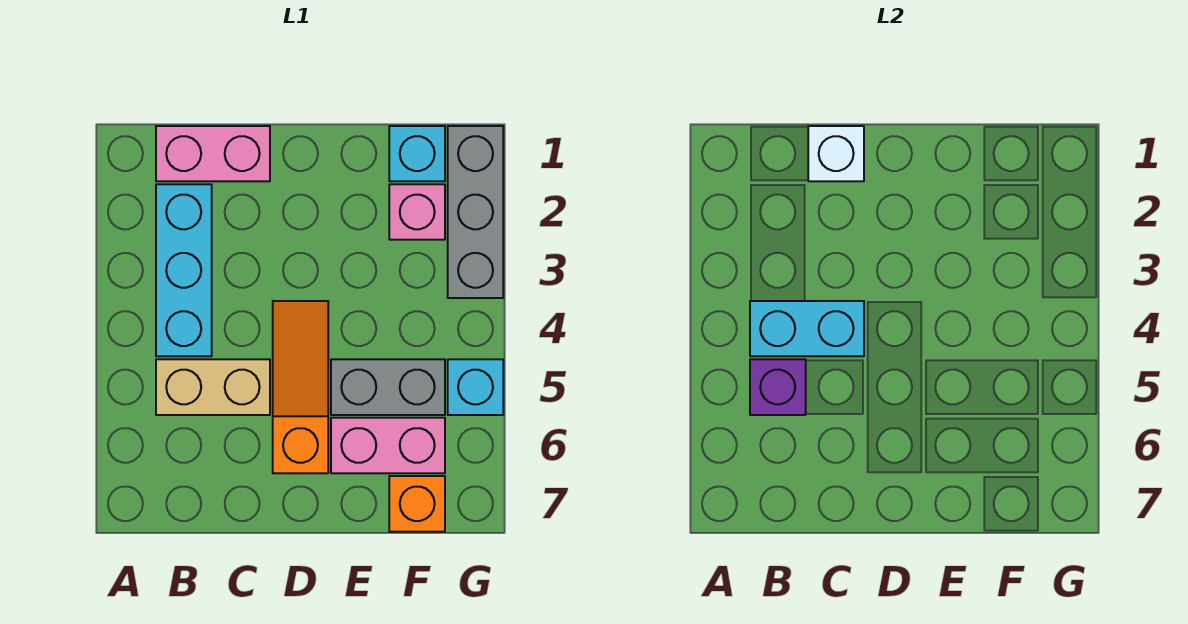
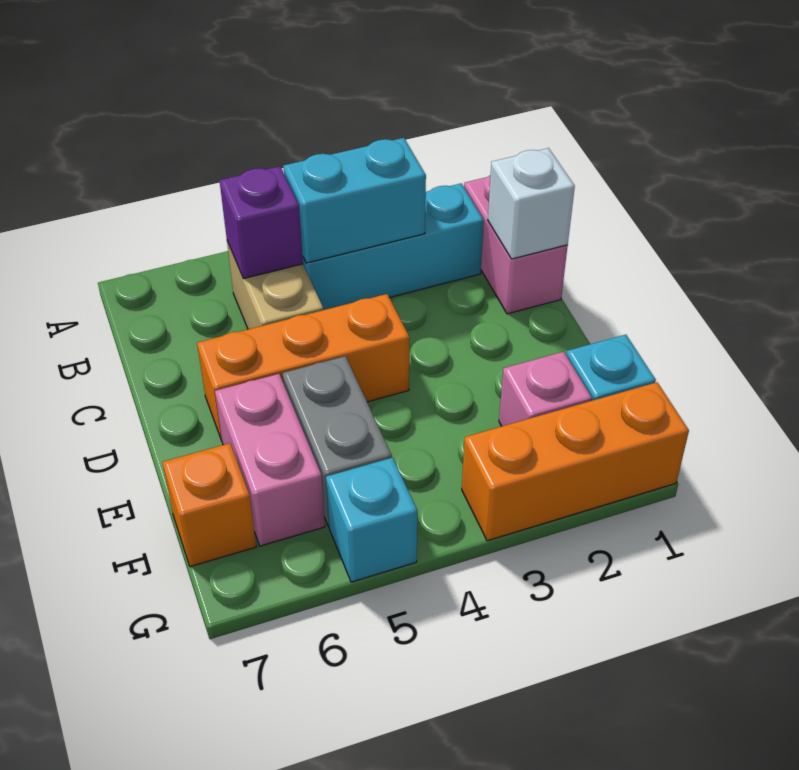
cyan 1x2 brick [750,301,864,356] -> cyan 1x2 brick turned to [283,138,426,263]
orange 1x3 slope [273,301,328,473] -> orange 1x3 brick [197,294,409,441]
grey 1x3 brick [448,126,503,298] -> orange 1x3 brick [462,382,689,541]

